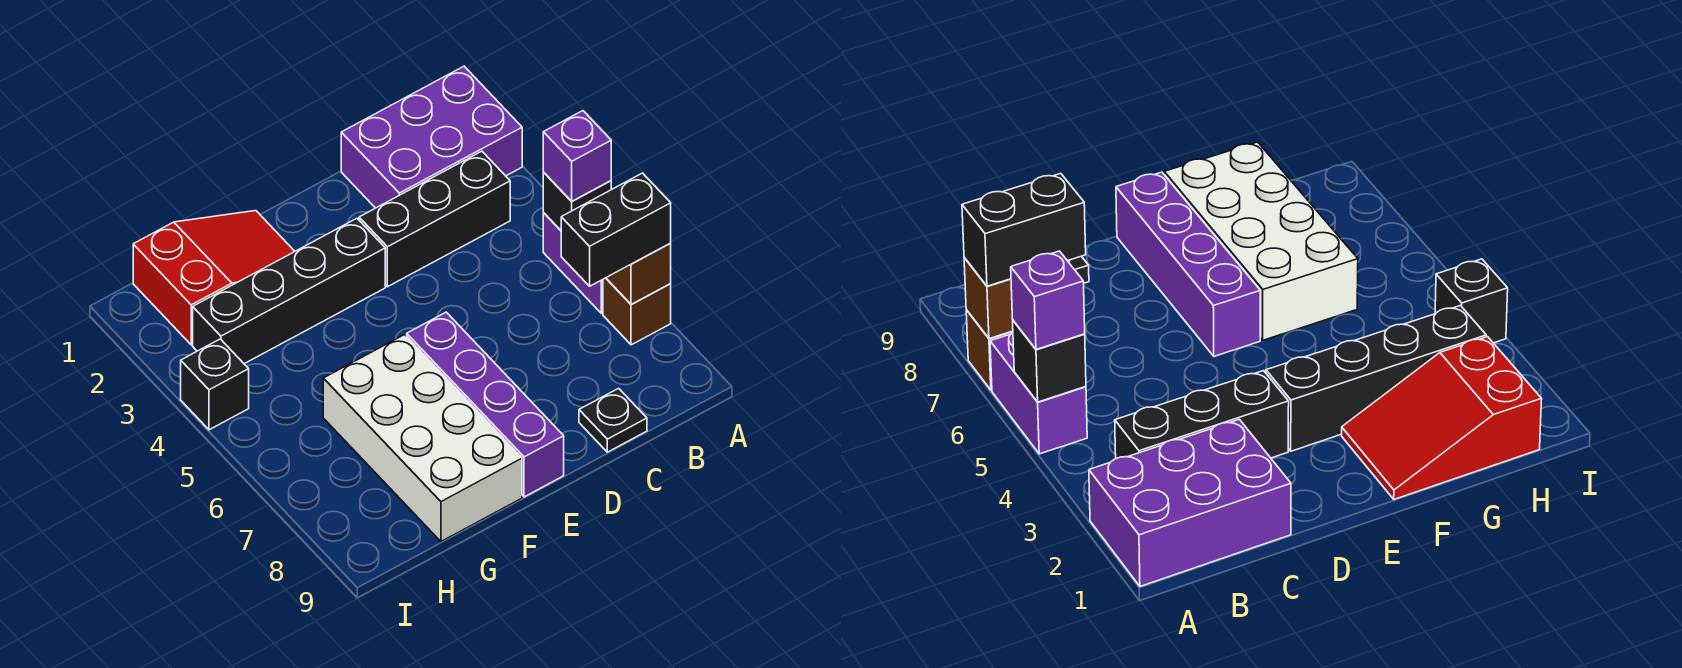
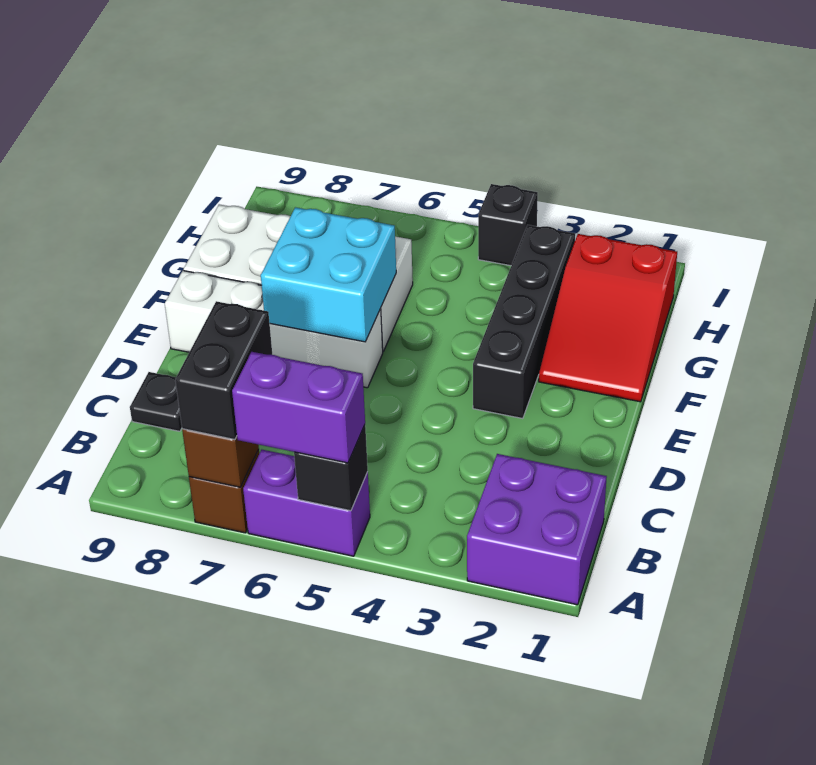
purple 2x3 brick [341,66,522,208] -> purple 2x2 brick [467,454,607,605]
purple 1x1 brick [543,111,611,201] -> purple 1x2 brick [232,352,365,463]
black 1x3 brick [359,151,510,287] -> none
purple 1x4 brick [407,312,564,497] -> white 1x4 brick [165,271,383,388]
none -> cyan 2x2 brick [261,207,396,342]

